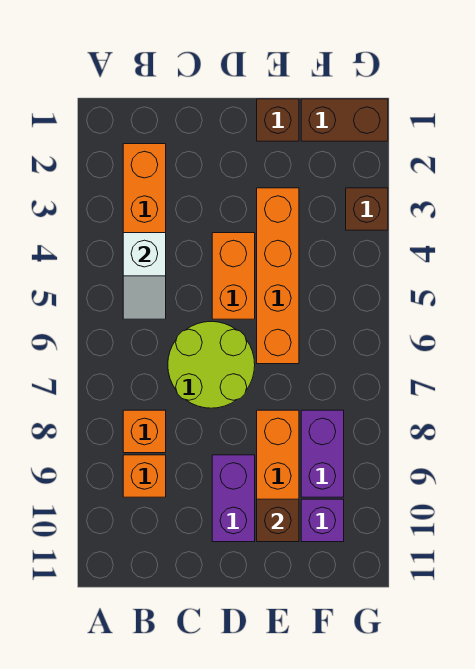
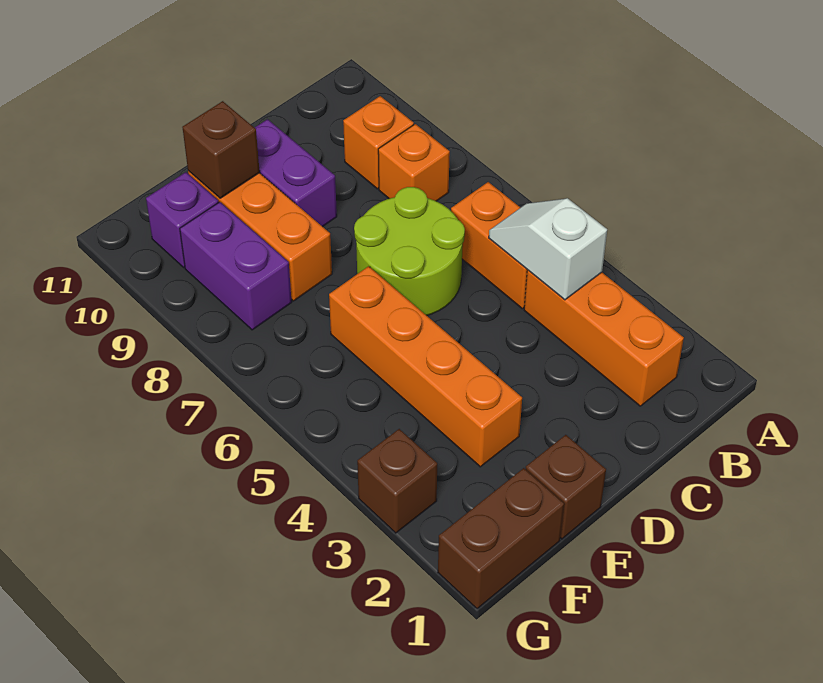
orange 1x2 brick [212,233,255,319] -> orange 1x2 brick moved to [451,182,527,309]

